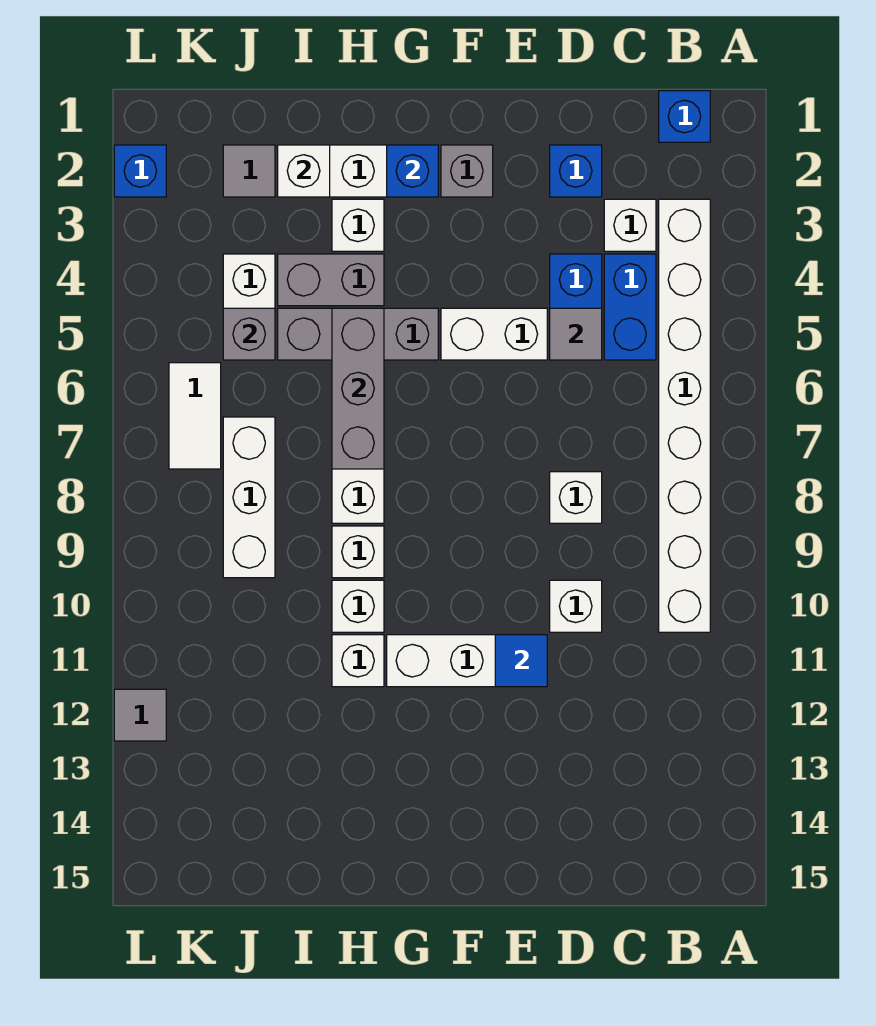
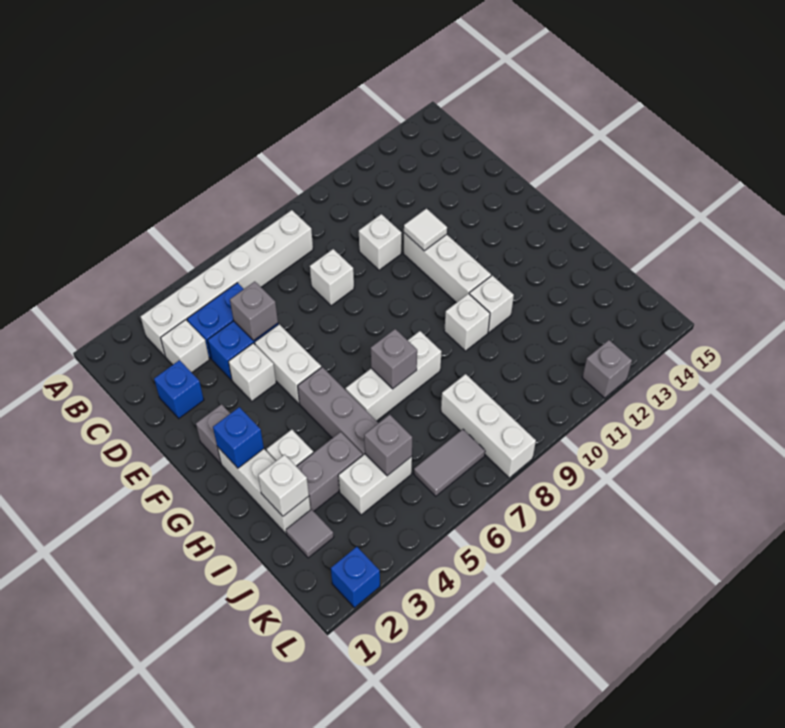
blue 1x1 brick [659,91,710,142] -> none
white 1x8 brick [659,199,710,632] -> white 1x6 brick [140,210,313,356]
grey 1x1 tile [550,308,602,360] -> grey 1x1 brick [230,282,278,341]
blue 1x1 tile [495,635,547,687] -> white 1x1 tile [404,209,447,251]
grey 1x2 brick [278,254,384,306] -> grey 1x2 brick turned to [296,432,363,511]
grey 1x3 brick [332,308,384,469] -> grey 1x1 brick [371,329,417,389]
white 1x1 brick [332,526,384,578] -> white 1x1 brick moved to [228,343,276,401]
white 1x3 brick [223,417,275,578] -> white 1x3 brick turned to [441,374,536,478]
white 1x2 tile [169,363,221,469] -> grey 1x2 tile [414,429,485,496]
grey 1x1 tile [114,689,166,741] -> grey 1x1 brick [582,340,632,398]

